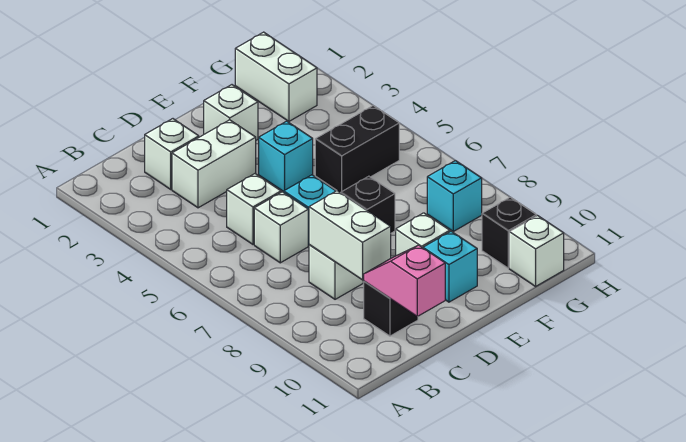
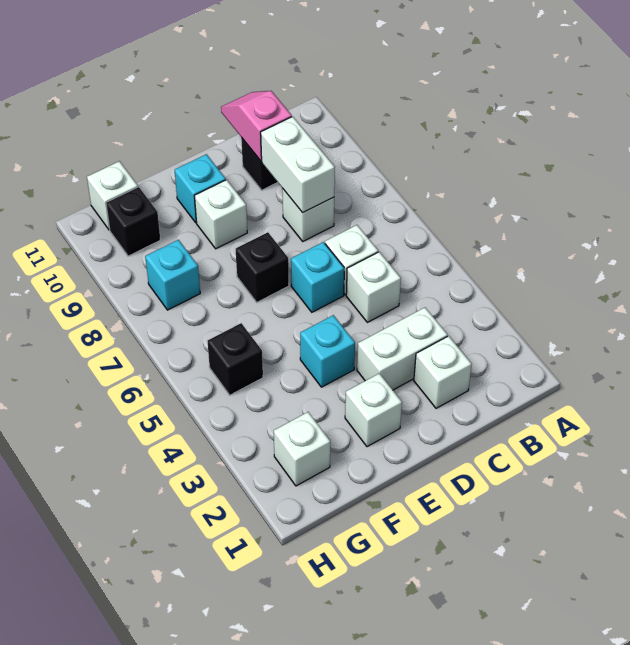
pink 1x2 slope [363,245,445,316] -> pink 1x2 slope turned to [221,91,292,161]
black 1x2 brick [315,106,399,193] -> black 1x1 brick [208,323,263,395]
white 1x2 brick [235,32,317,121] -> white 1x1 brick [274,412,330,486]

